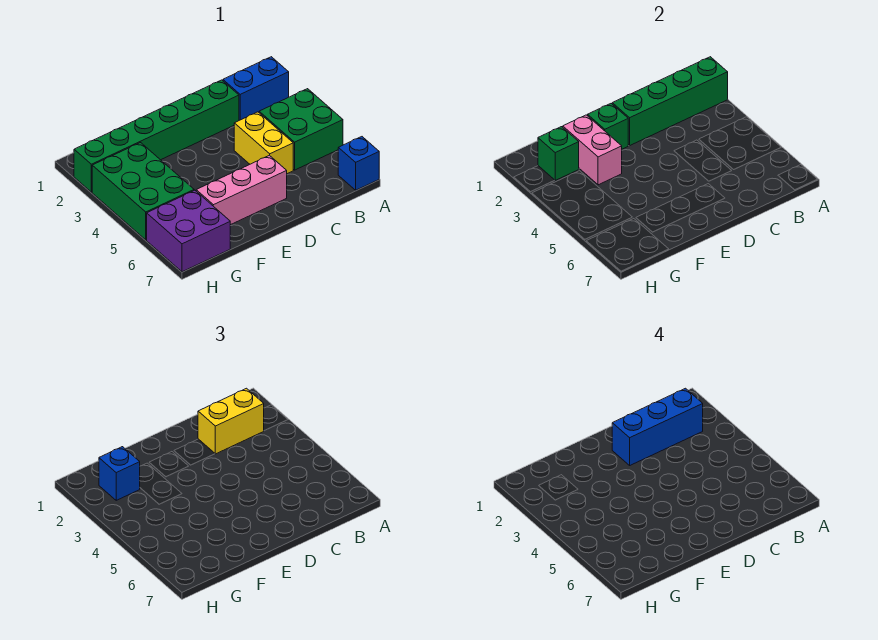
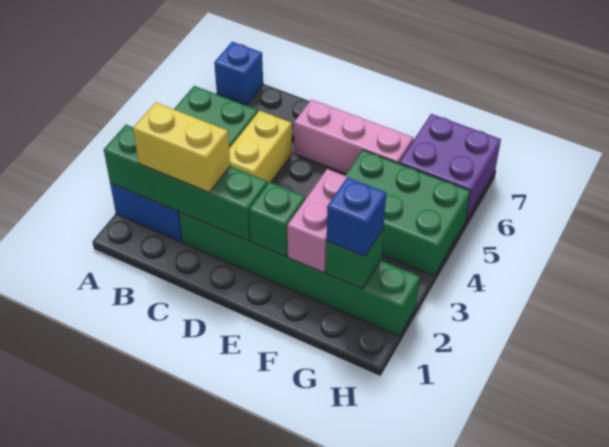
blue 1x3 brick [612,388,703,465] -> none
green 2x3 brick [92,143,194,240] -> green 2x3 brick turned to [345,150,470,276]

